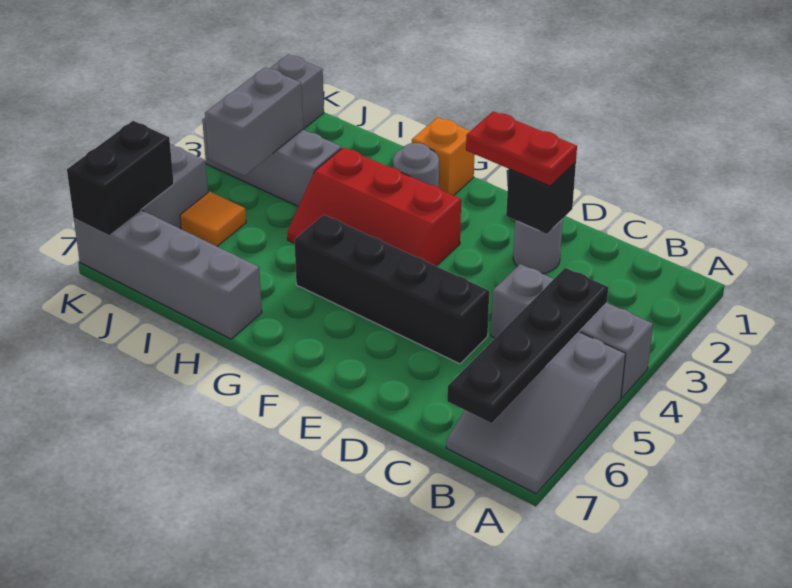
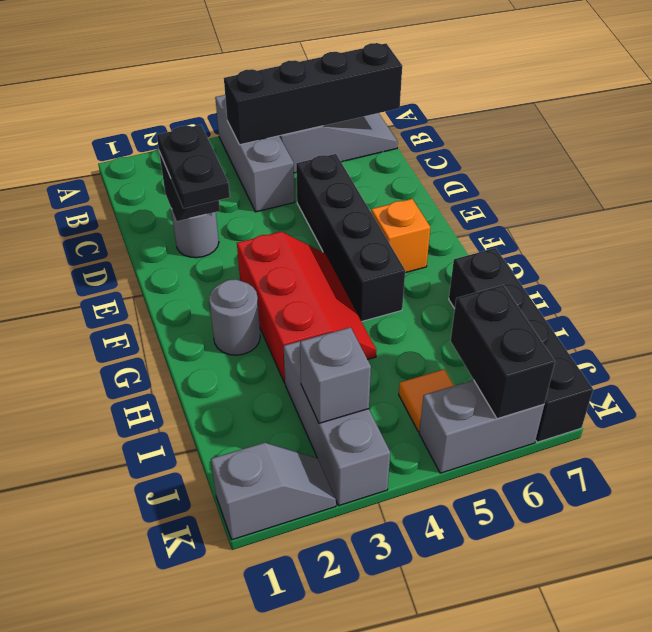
black 1x4 plate [447,268,608,423] -> black 1x4 brick [224,43,402,145]
red 1x2 plate [466,111,577,186] -> black 1x2 plate [157,125,230,208]
orange 1x1 brick [412,117,474,195] -> orange 1x1 brick moved to [371,199,430,273]
grey 1x4 brick [73,210,262,339] -> black 1x4 brick [449,248,593,442]
grey 1x2 brick [205,67,303,176] -> grey 1x1 brick [300,327,371,423]
black 1x2 brick [67,121,174,234] -> black 1x2 brick turned to [451,285,555,419]

